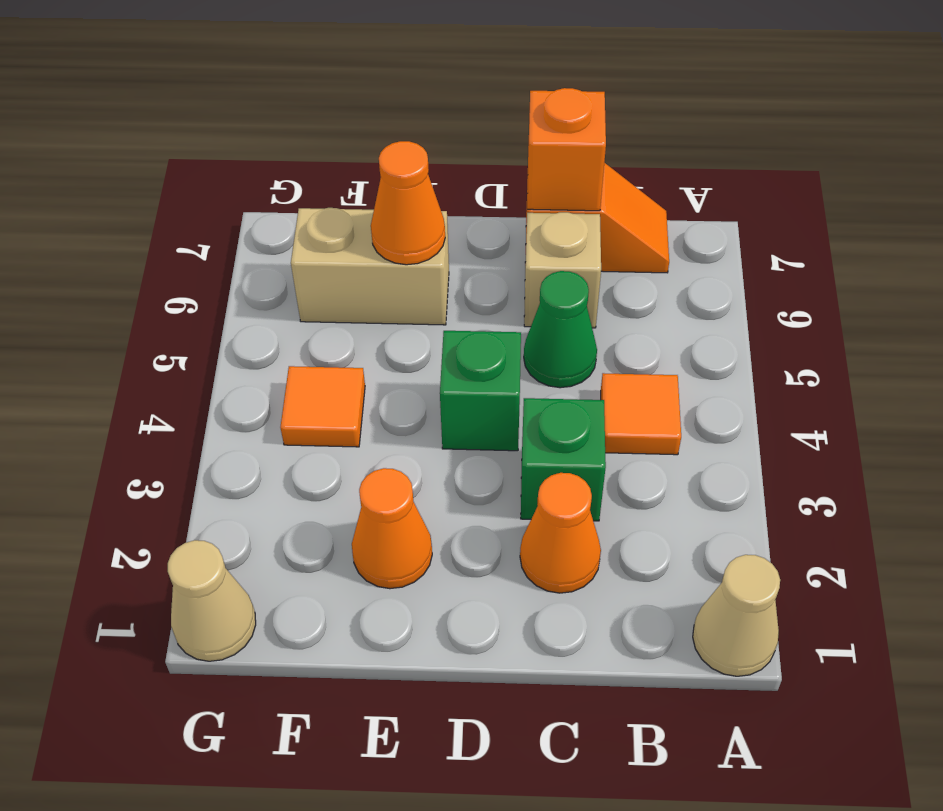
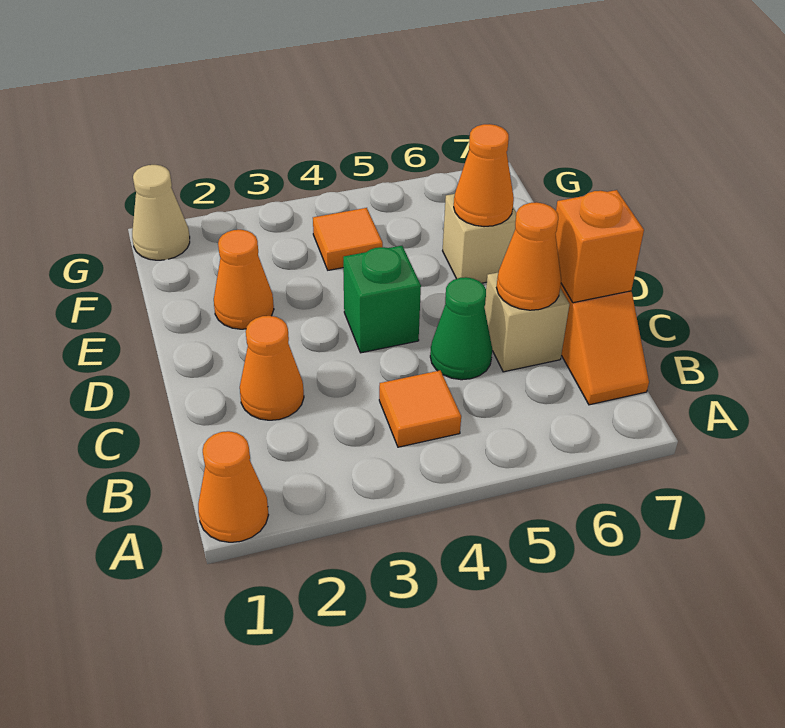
tan 1x1 cone [693,555,780,676] -> orange 1x1 cone [198,431,268,542]
green 1x1 brick [521,398,606,521] -> none
none -> orange 1x1 cone [497,202,561,310]
tan 1x2 brick [291,208,449,325] -> tan 1x1 brick [443,194,516,283]

